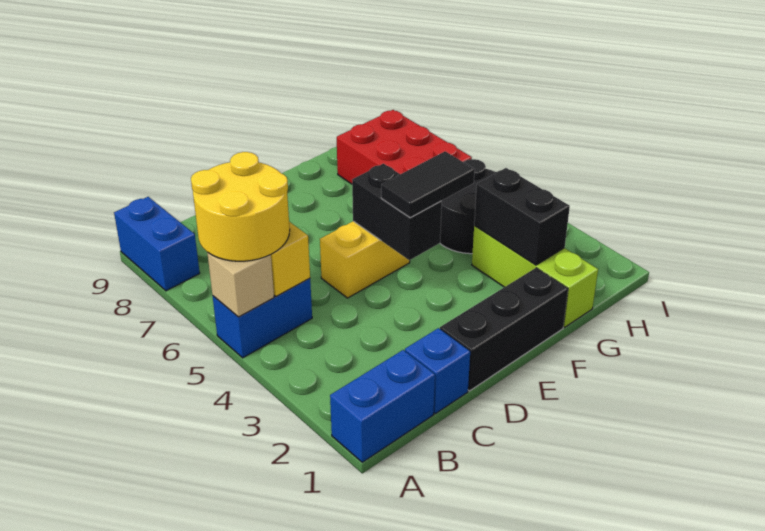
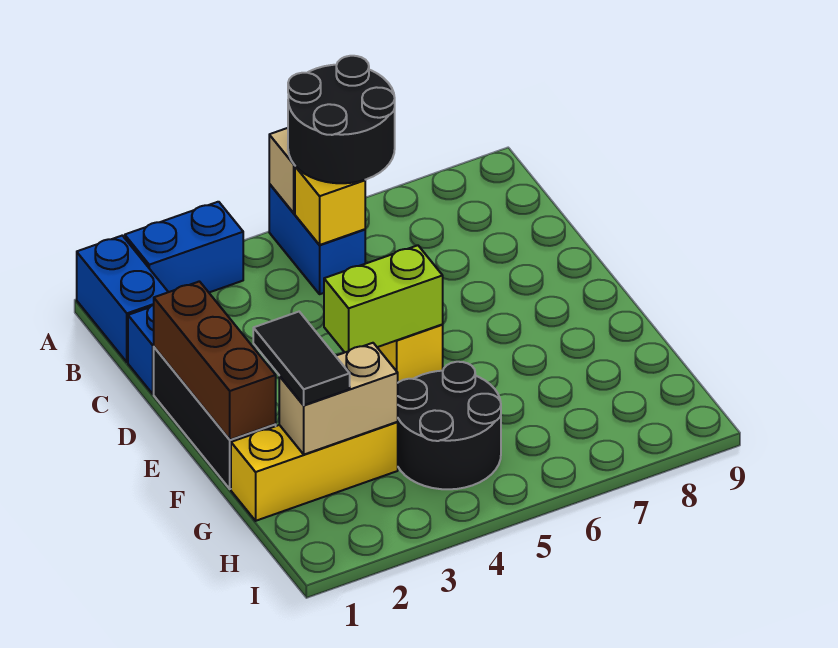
yellow 2x2 round brick [191,152,290,261] -> black 2x2 round brick [288,56,395,183]
blue 1x2 brick [114,197,200,291] -> blue 1x2 brick moved to [125,202,243,292]
none -> brown 1x3 brick [154,281,276,440]
black 1x2 brick [352,164,442,260] -> lime 1x2 brick [324,245,443,352]
black 1x2 tile [381,151,475,217] -> black 1x2 tile moved to [253,312,350,405]
lime 1x3 brick [472,226,598,327] -> yellow 1x3 brick [231,422,398,521]
black 1x2 brick [474,168,570,265] -> tan 1x2 brick [279,343,398,454]
red 2x3 brick [337,110,472,184] -> none

